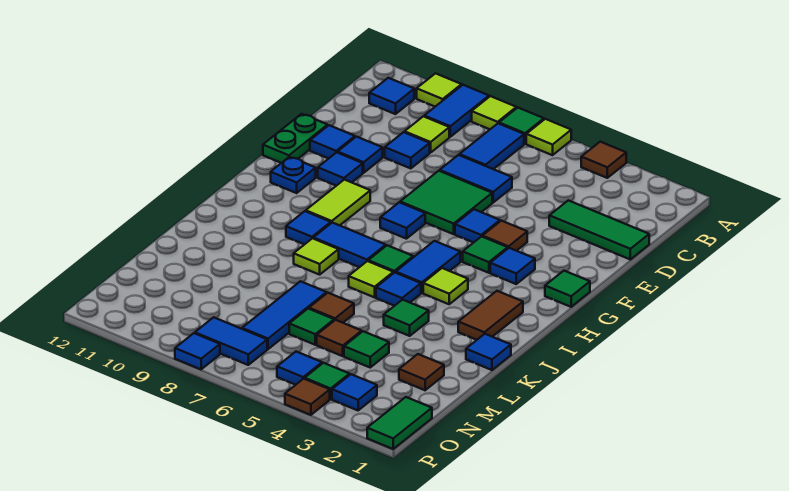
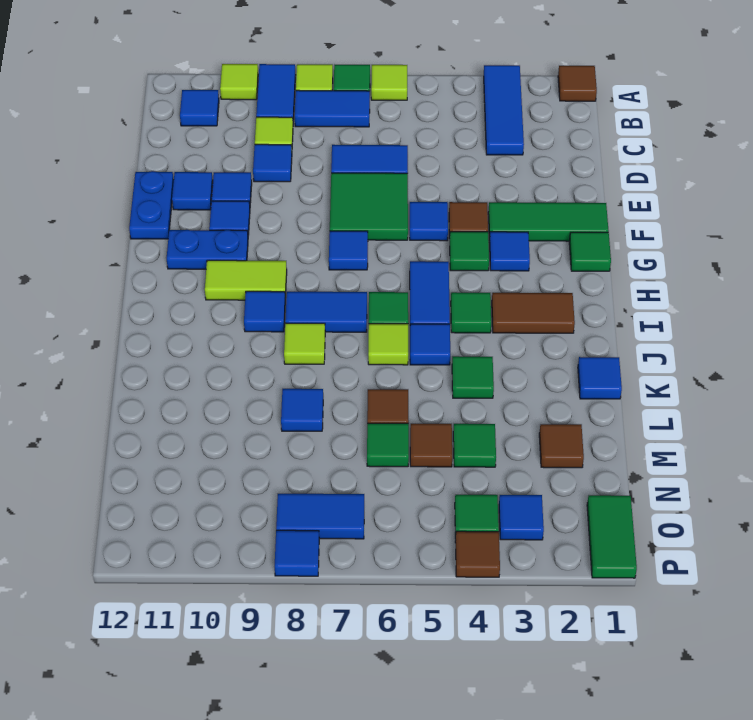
brown 1x1 tile [581,142,626,178] -> brown 1x1 tile moved to [558,66,597,101]
blue 1x2 tile [459,123,524,169] -> blue 1x2 tile turned to [295,90,370,127]
green 1x3 tile [549,200,649,259] -> green 1x3 tile moved to [488,202,609,241]
green 1x2 plate [263,114,328,163] -> blue 1x2 plate [129,171,174,239]
lime 1x2 tile [306,180,370,225] -> lime 1x2 tile turned to [205,260,287,300]
blue 1x1 plate [271,157,316,193] -> blue 1x2 plate [167,230,248,269]
brown 1x2 tile [458,291,523,340] -> brown 1x2 tile turned to [492,293,575,333]
lime 1x1 tile [423,268,468,304] -> green 1x1 tile [451,292,491,333]
blue 1x3 tile [242,281,327,349] -> blue 1x3 tile moved to [484,65,524,155]
blue 1x1 tile [277,352,322,385] -> blue 1x1 tile moved to [281,389,323,431]

